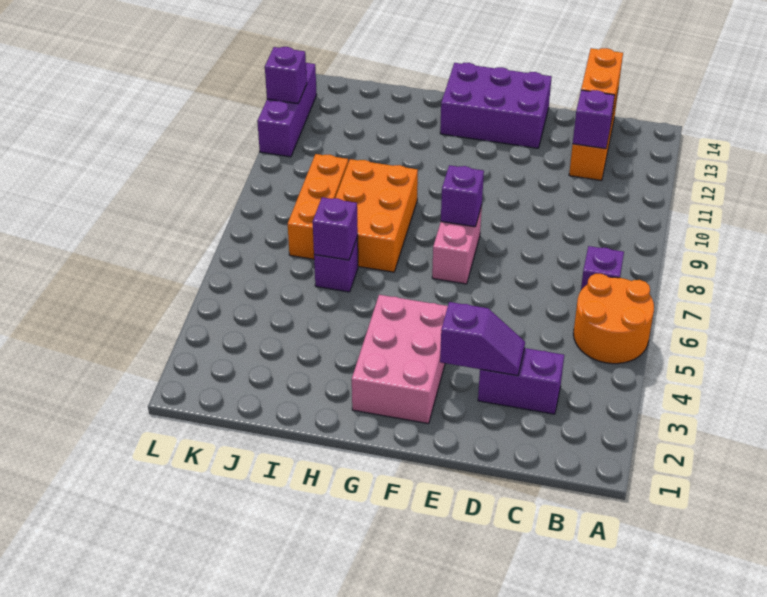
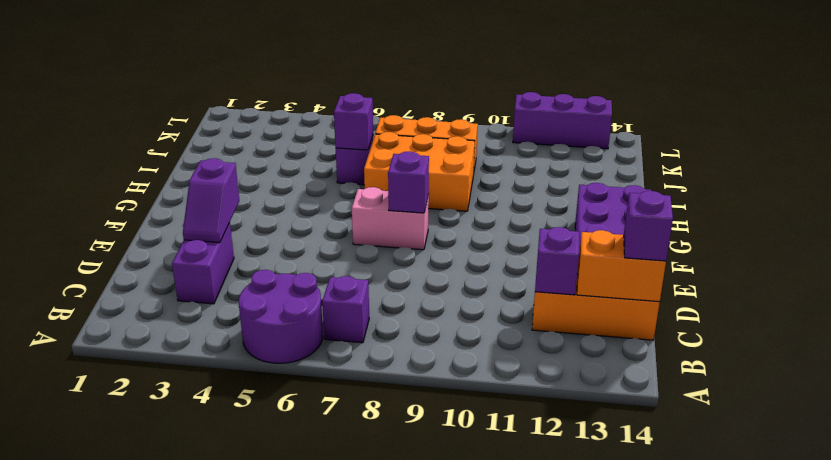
orange 2x2 round brick [573,274,654,364] -> purple 2x2 round brick [239,270,323,363]
pink 2x3 brick [352,295,448,424] -> none
purple 1x1 brick [265,47,307,104] -> purple 1x1 brick moved to [624,191,673,261]

